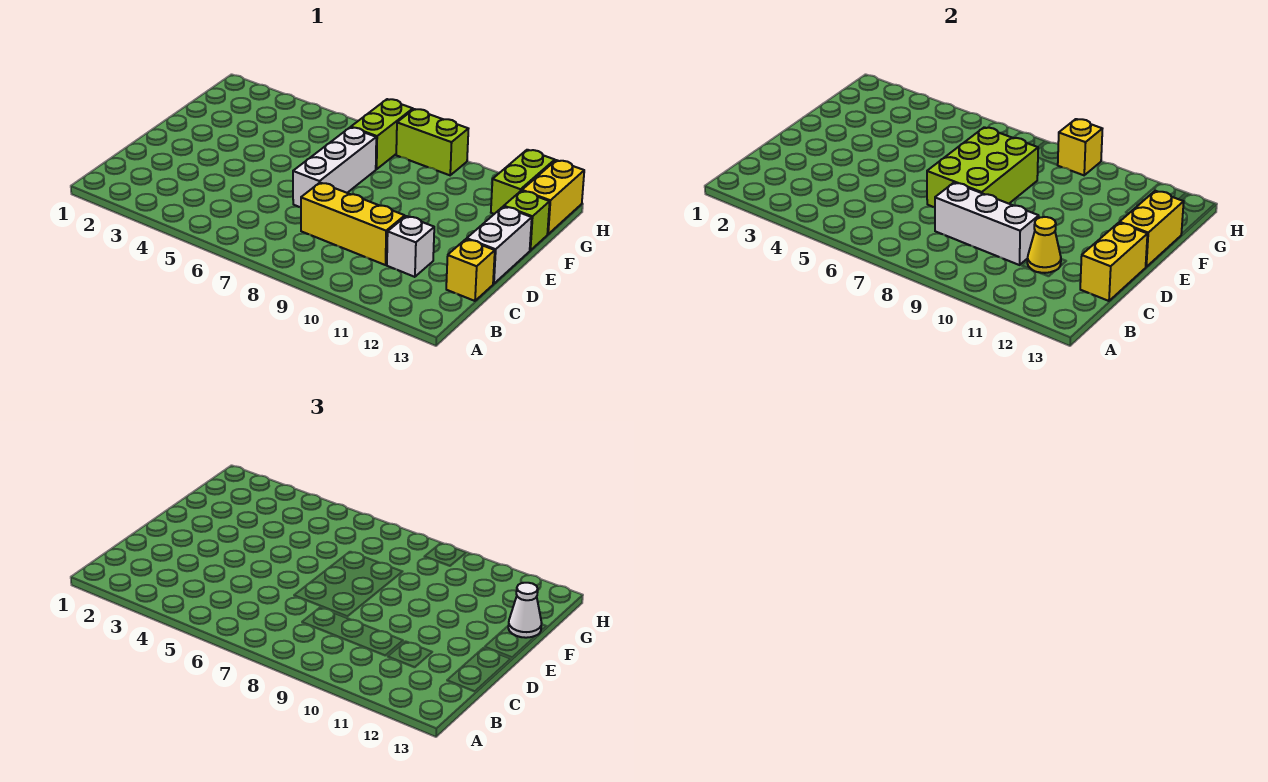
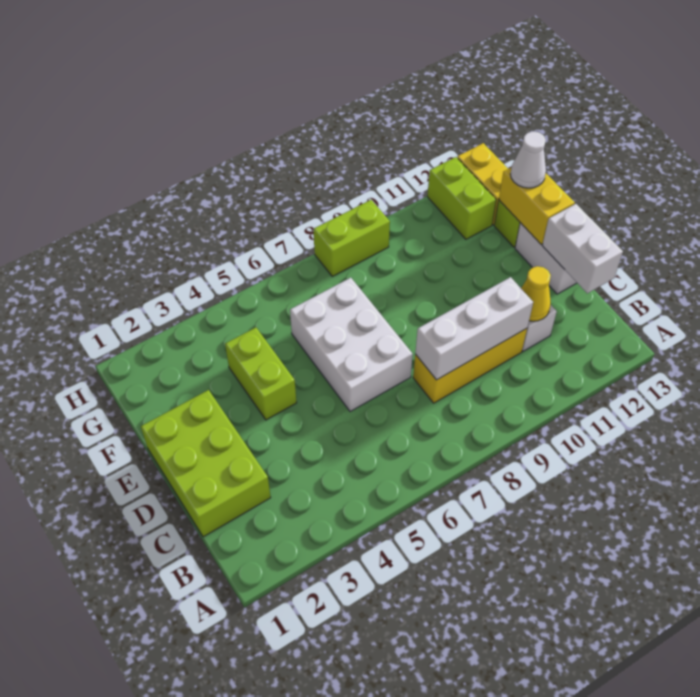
yellow 1x1 brick [446,239,495,301] -> none
yellow 1x2 brick [1080,223,1147,301] -> white 1x2 brick [542,204,623,293]
white 1x3 brick [293,127,376,207] -> white 2x3 brick [290,278,413,412]
lime 2x3 brick [927,127,1038,207] -> lime 2x3 brick moved to [141,390,271,537]
lime 1x2 brick [351,99,413,169] -> lime 1x2 brick moved to [225,328,297,420]
yellow 1x1 brick [1058,119,1102,175] -> none

